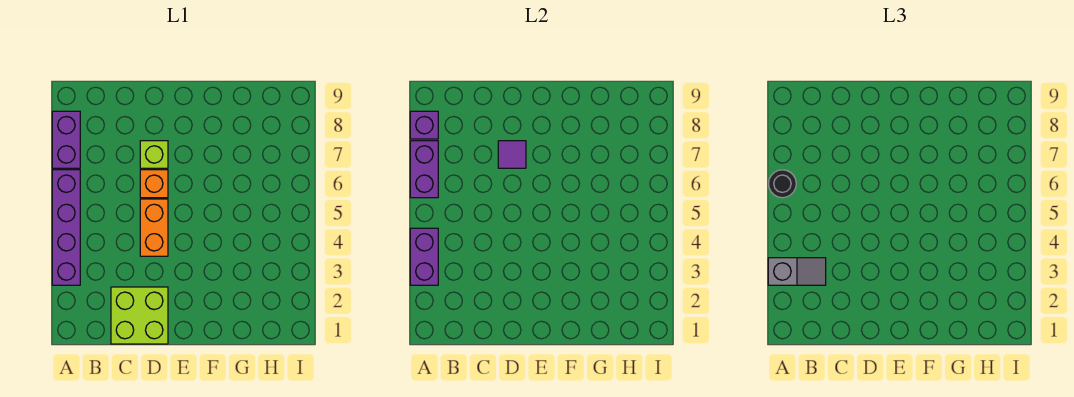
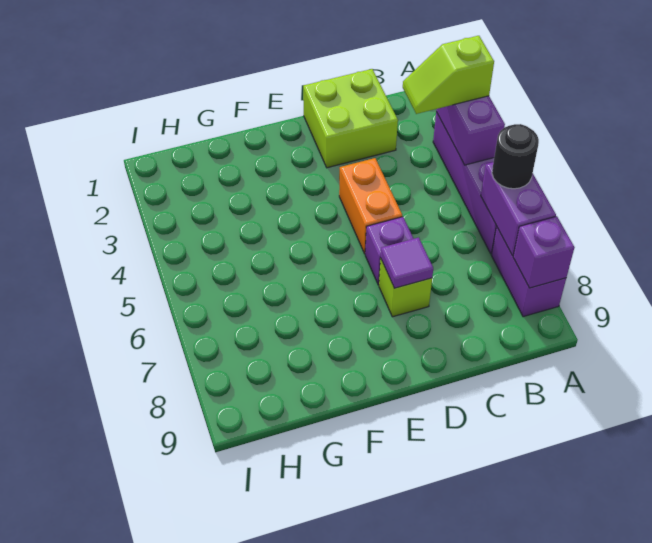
grey 1x2 slope [768,258,826,285] -> lime 1x2 slope [403,36,494,114]
orange 1x1 brick [140,170,168,198] -> purple 1x1 brick [365,217,414,285]

